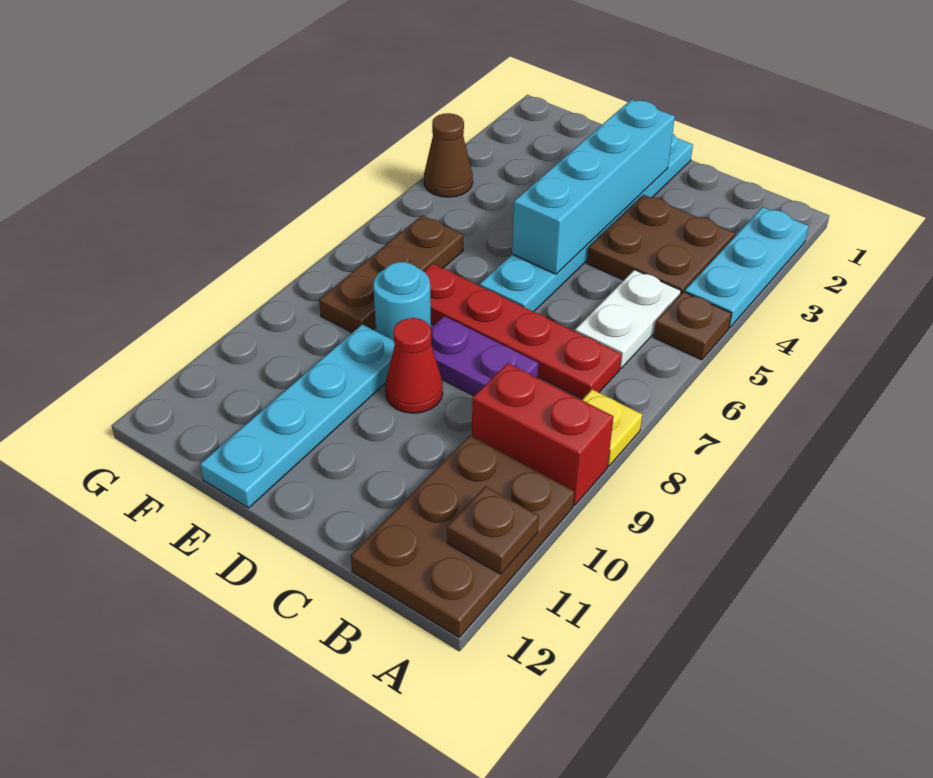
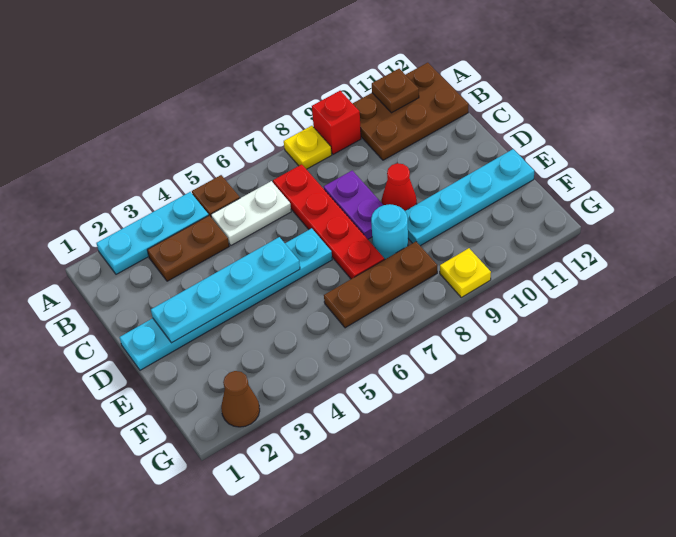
red 1x2 brick [472,363,614,505] -> red 1x1 brick [312,91,361,154]
brown 2x2 plate [587,195,735,295] -> brown 1x2 plate [147,216,229,281]
cyan 1x4 brick [512,100,675,274] -> cyan 1x4 plate [151,237,300,343]
brown 1x1 cone [424,113,473,197] -> brown 1x1 cone moved to [221,371,260,427]
none -> yellow 1x1 plate [440,248,491,297]

